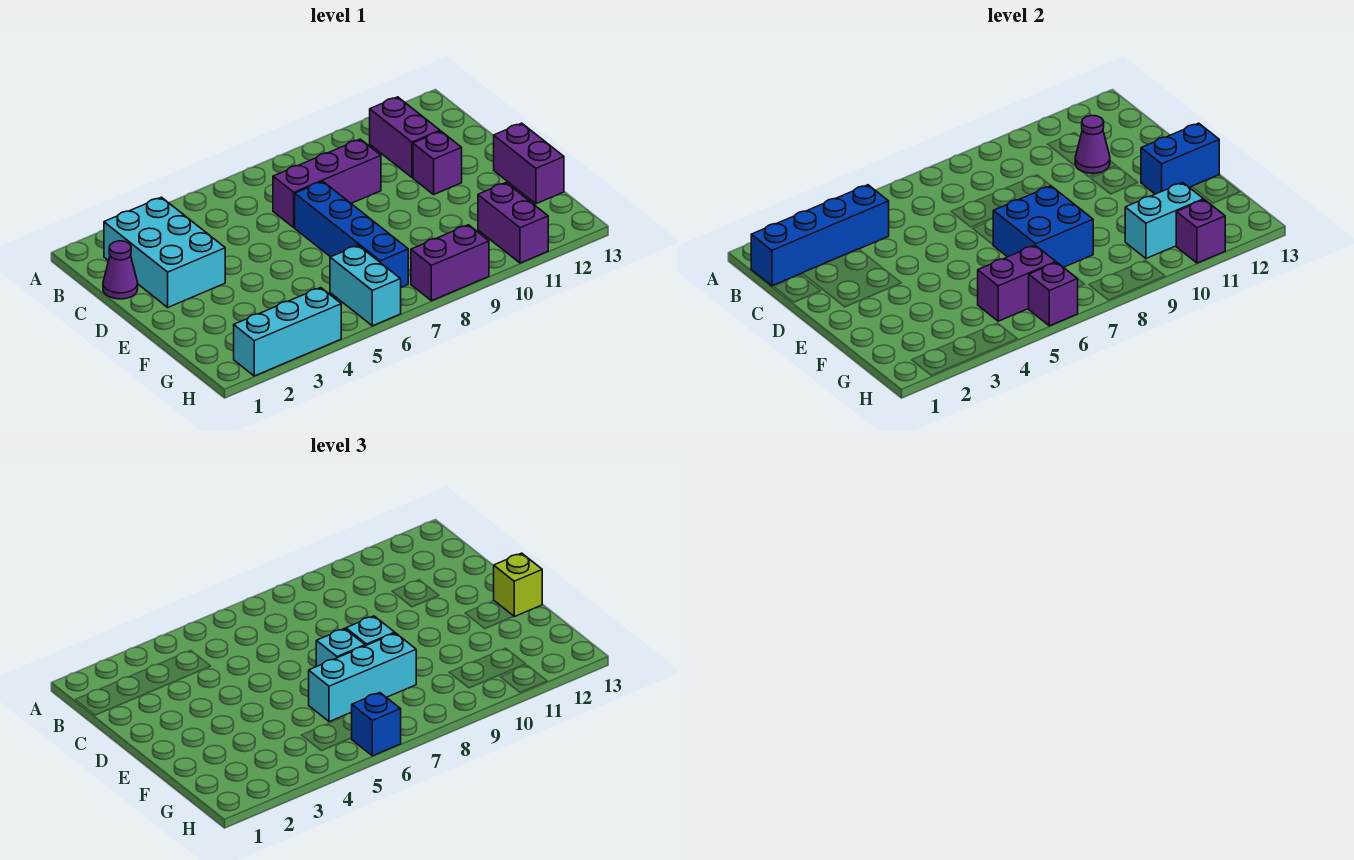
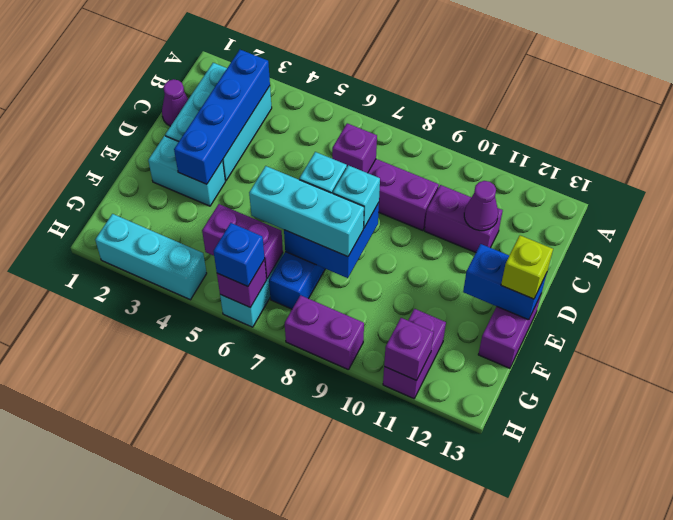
blue 1x4 brick [751,185,889,286] -> blue 1x4 brick turned to [174,50,270,184]
purple 1x2 brick [370,97,440,177] -> purple 1x2 brick turned to [425,185,503,252]
purple 1x1 brick [413,131,462,194] -> purple 1x1 brick moved to [332,123,377,173]
cyan 1x2 brick [1125,183,1204,258] -> cyan 1x2 brick moved to [148,136,225,206]

